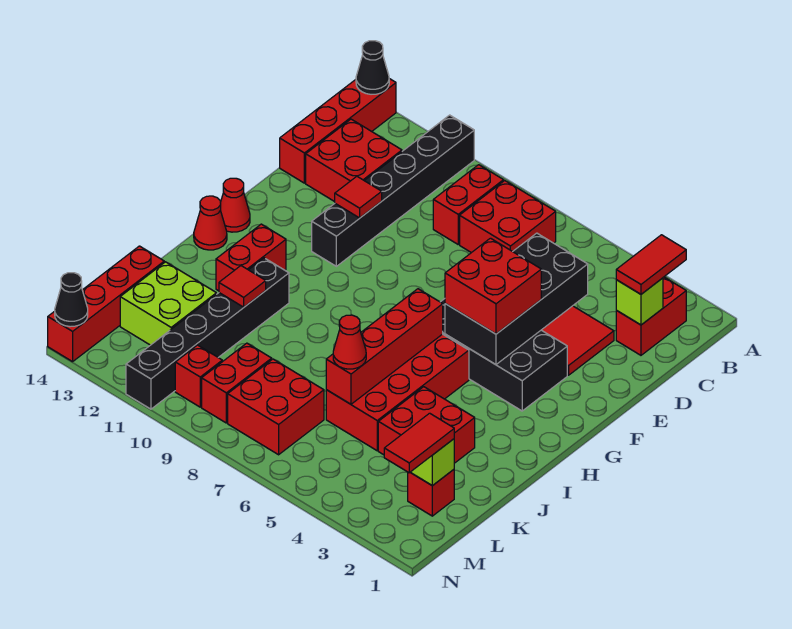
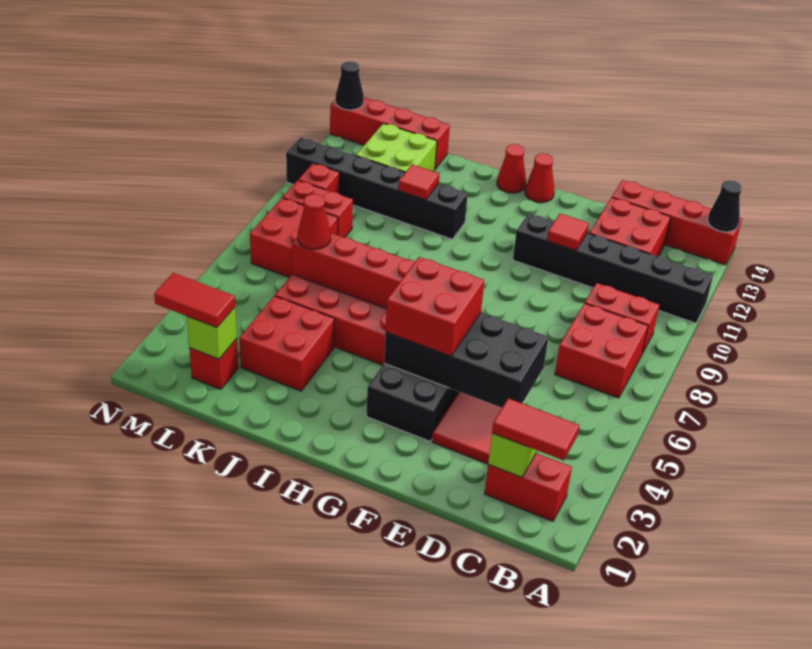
red 1x2 brick [216,224,286,291] -> none

